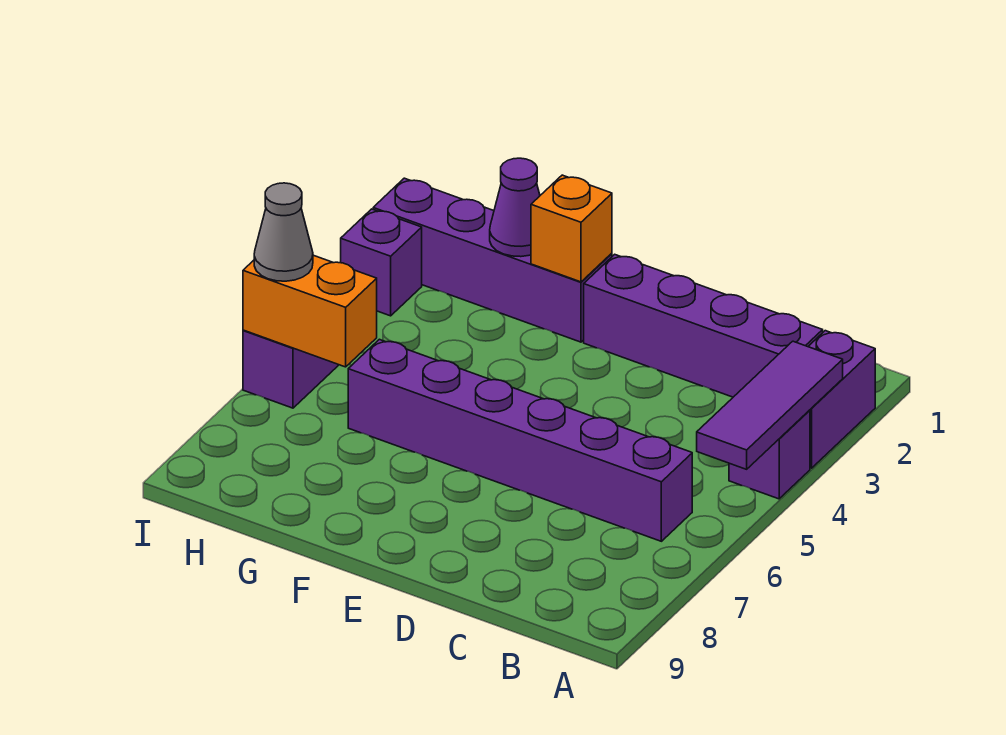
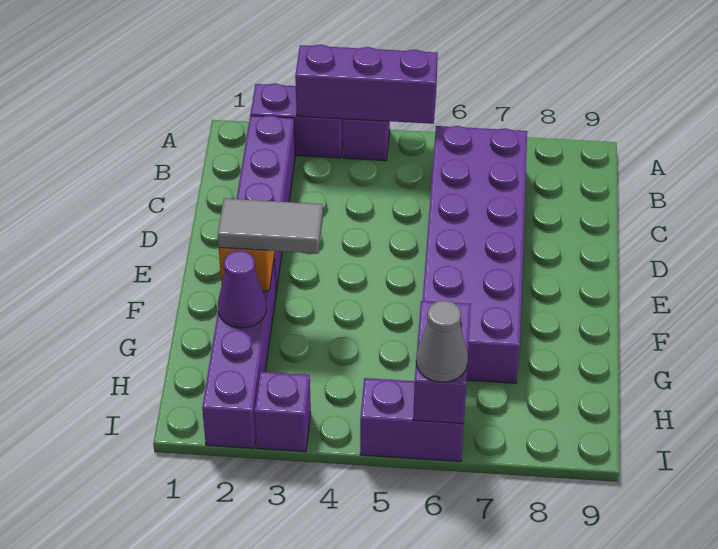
purple 1x3 tile [697,341,843,469] -> purple 1x3 brick [295,45,438,124]
purple 1x6 brick [348,339,692,541] -> purple 2x6 brick [423,126,527,383]
none -> grey 1x2 tile [218,198,323,253]
orange 1x2 brick [243,255,377,367] -> purple 1x2 brick [413,301,471,424]

